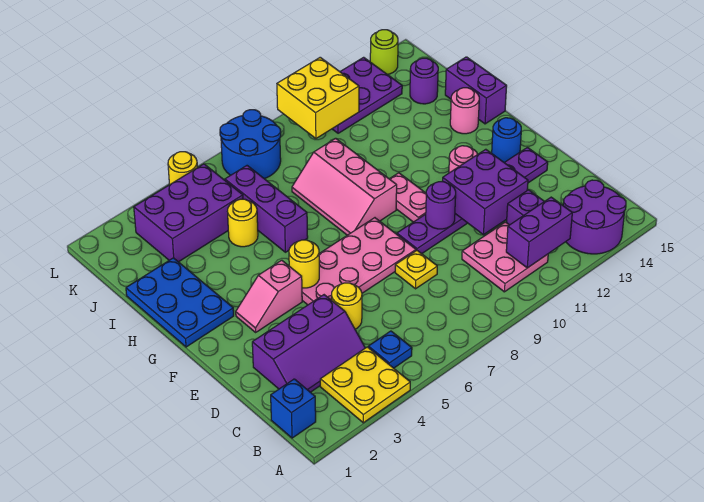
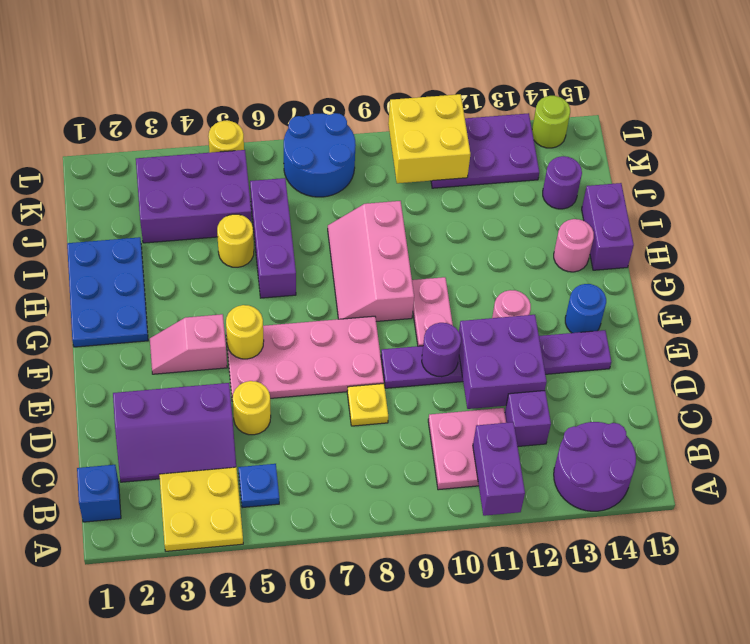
purple 1x2 brick [506,197,572,268] -> purple 1x2 brick turned to [473,422,525,516]

